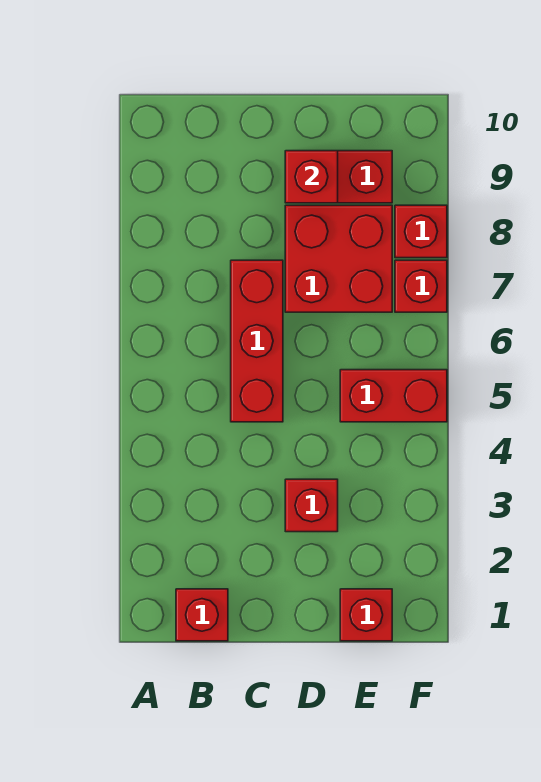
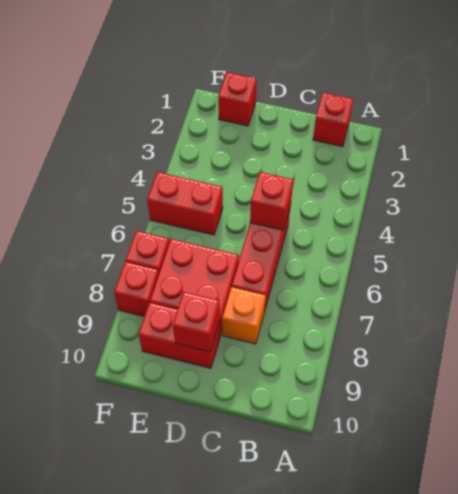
none -> orange 1x1 brick [222,287,266,344]
red 1x1 brick [285,479,338,532] -> red 1x1 brick moved to [250,172,293,230]

